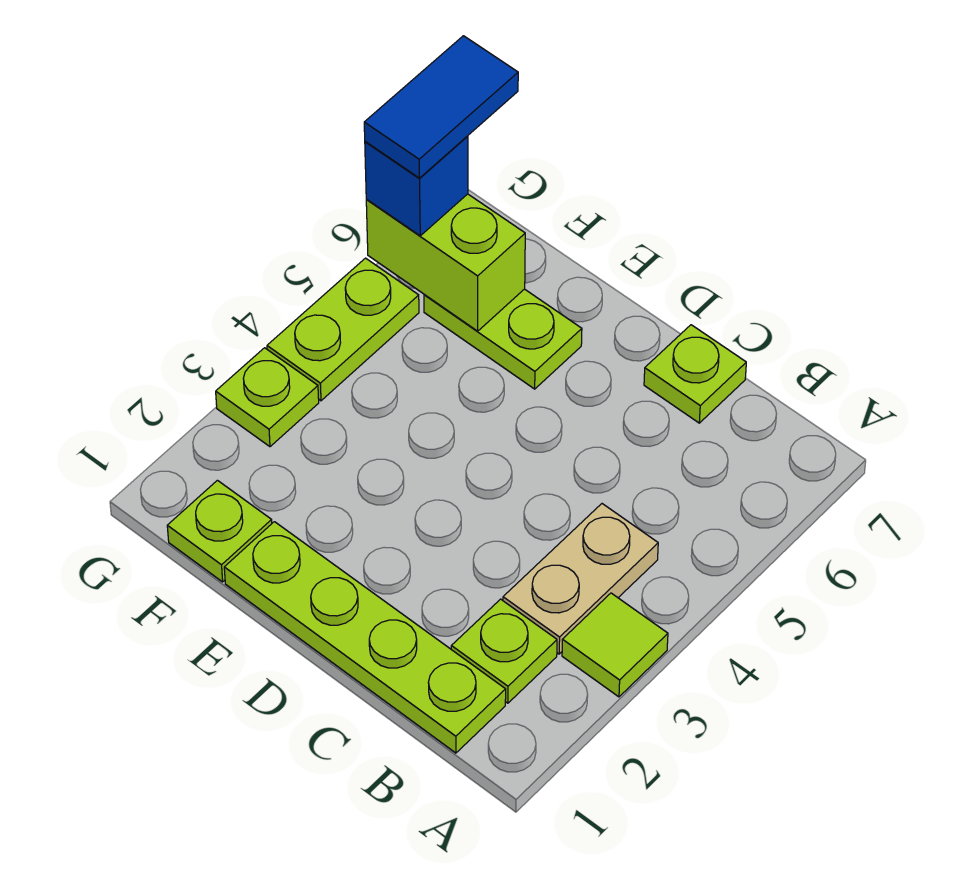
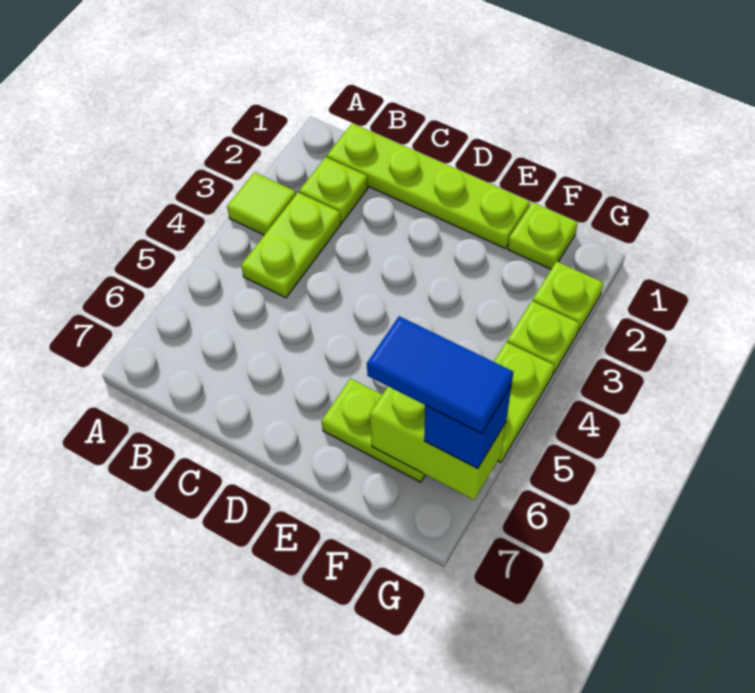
tan 1x2 plate [503,504,658,654] -> lime 1x2 plate [241,193,341,298]
lime 1x1 plate [644,325,746,423] -> lime 1x1 plate moved to [533,261,603,332]
blue 1x2 tile [364,36,518,178] -> blue 1x2 tile turned to [367,316,513,433]

